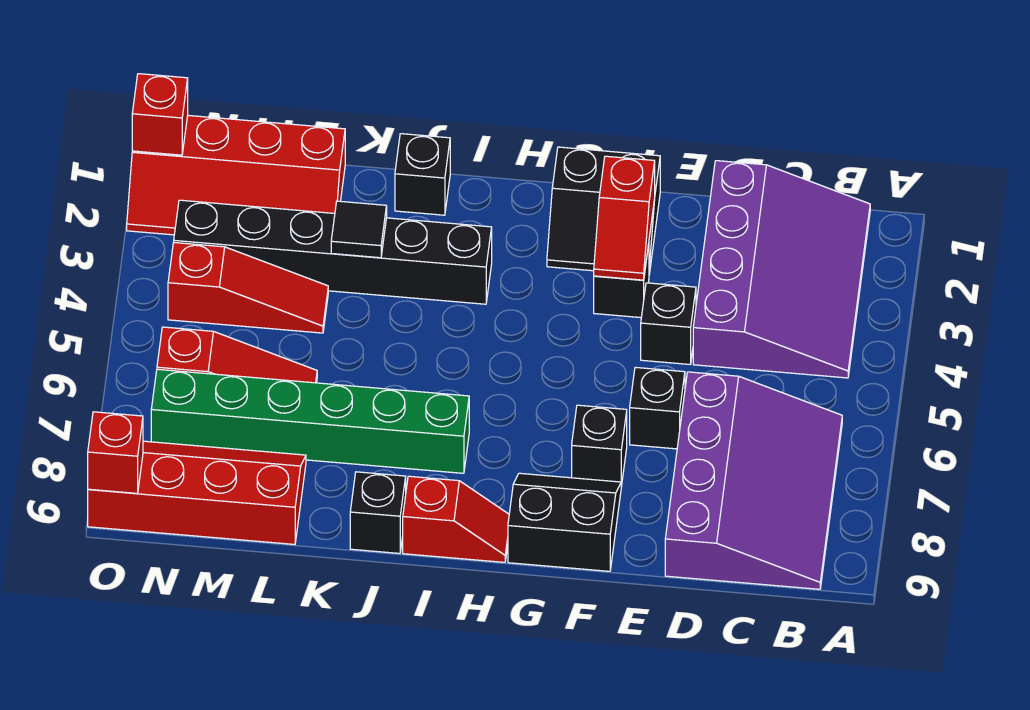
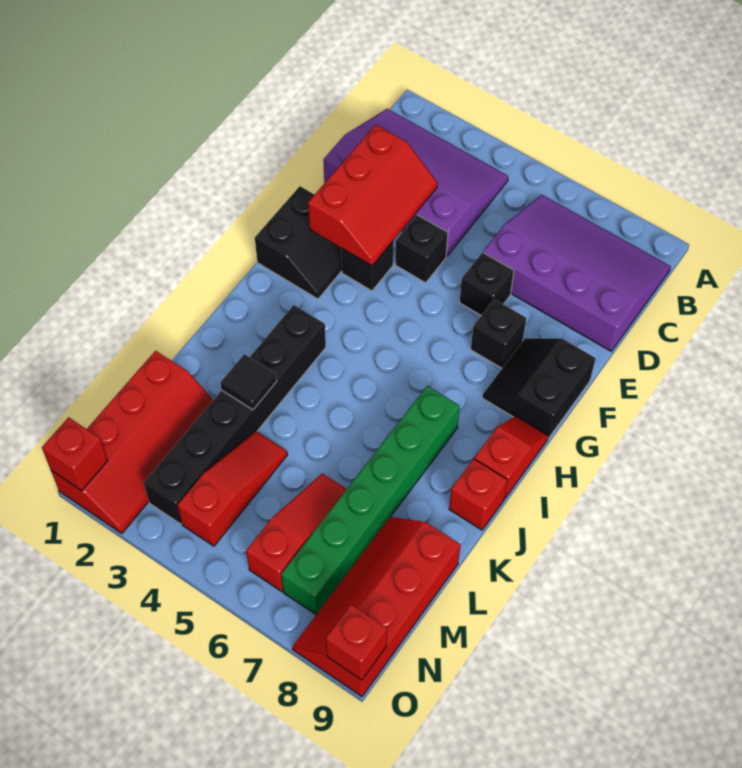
red 1x2 slope [594,156,655,280] -> red 2x3 slope [308,125,437,266]
black 1x1 brick [395,134,450,215] -> none
black 1x1 brick [350,472,406,553] -> red 1x1 brick [449,459,507,530]

